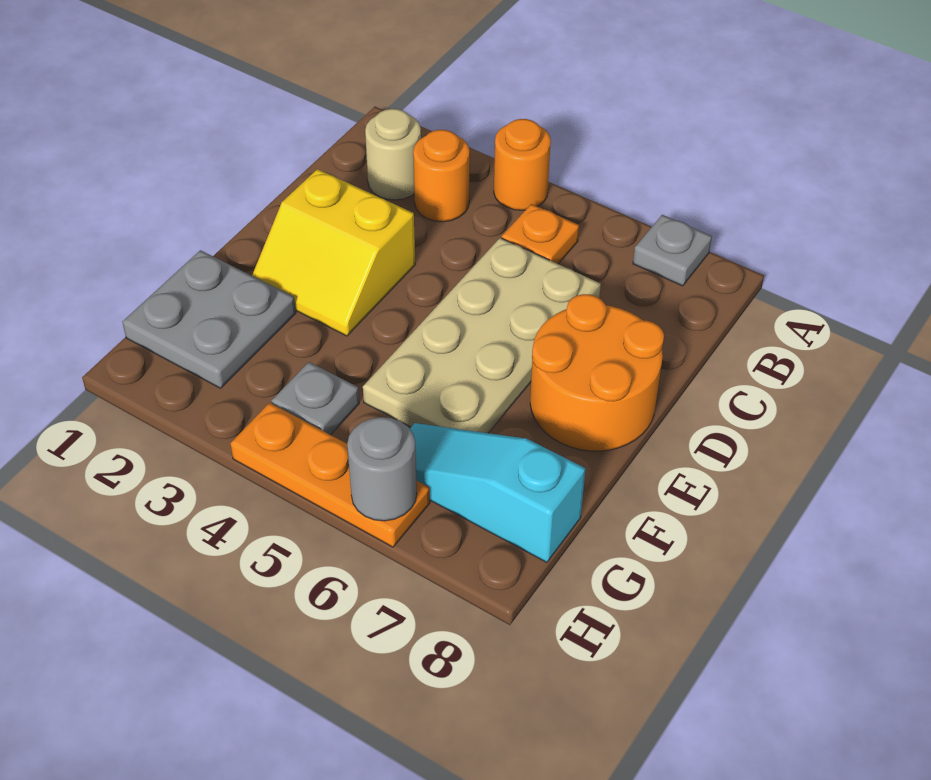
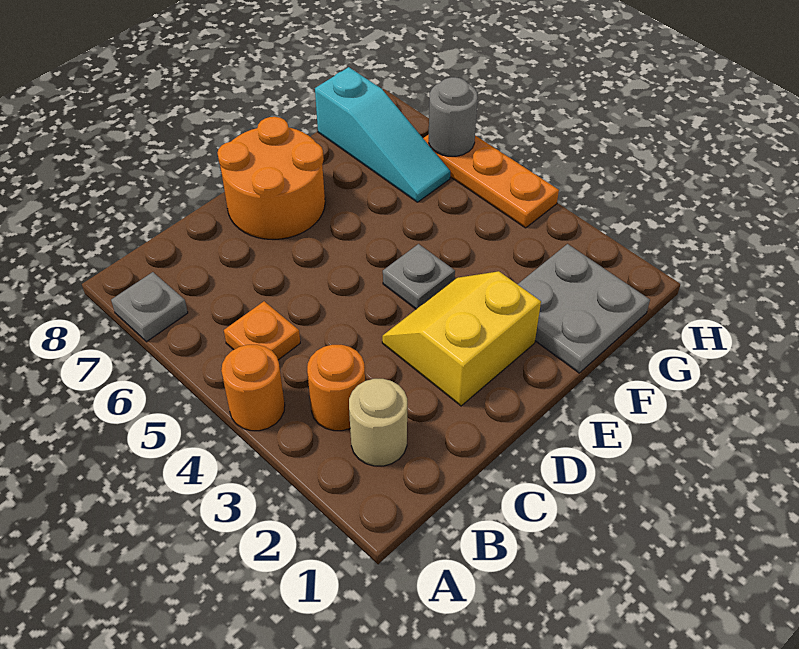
tan 2x4 plate [363,238,601,433] -> none
yellow 2x2 slope [252,169,415,336] -> yellow 2x2 slope turned to [382,271,541,406]
grey 1x1 plate [272,362,359,435] -> grey 1x1 plate moved to [383,244,455,309]

